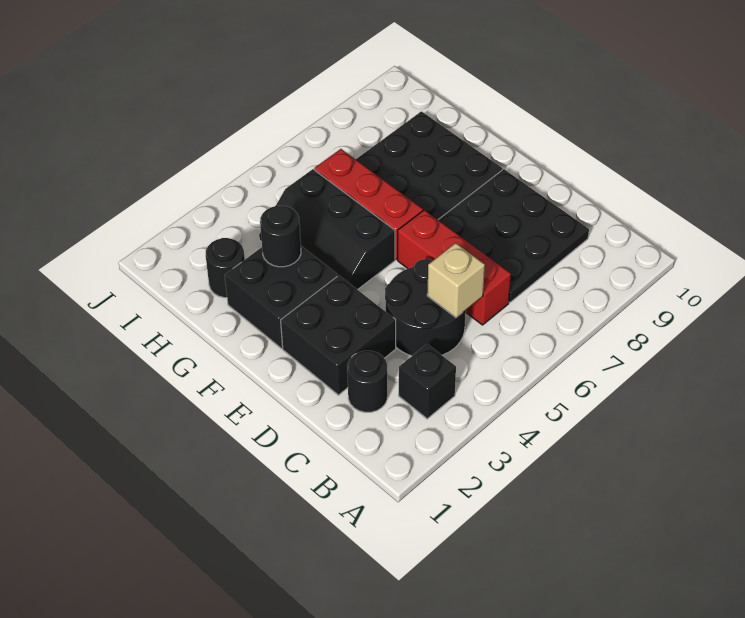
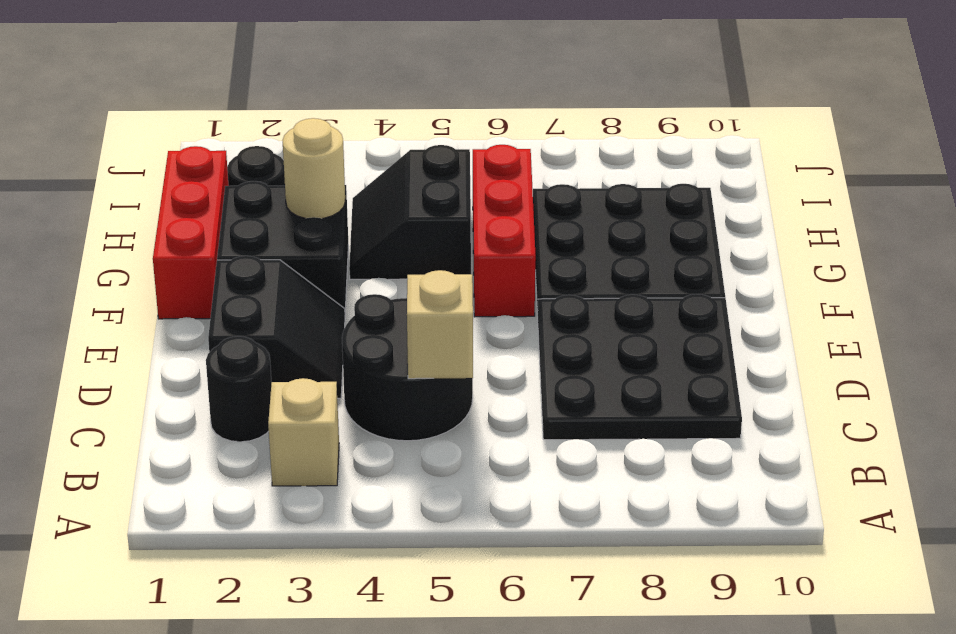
black 1x1 brick [399,344,456,419] -> tan 1x1 brick [268,378,339,486]
red 1x3 brick [398,210,511,325] -> red 1x3 brick moved to [153,146,229,319]
black 2x2 brick [281,275,396,395] -> black 2x2 slope [208,256,345,398]
black 2x3 slope [259,169,395,290] -> black 2x2 slope [349,145,471,279]
black 1x1 round brick [260,206,301,267] -> tan 1x1 round brick [283,118,345,219]

